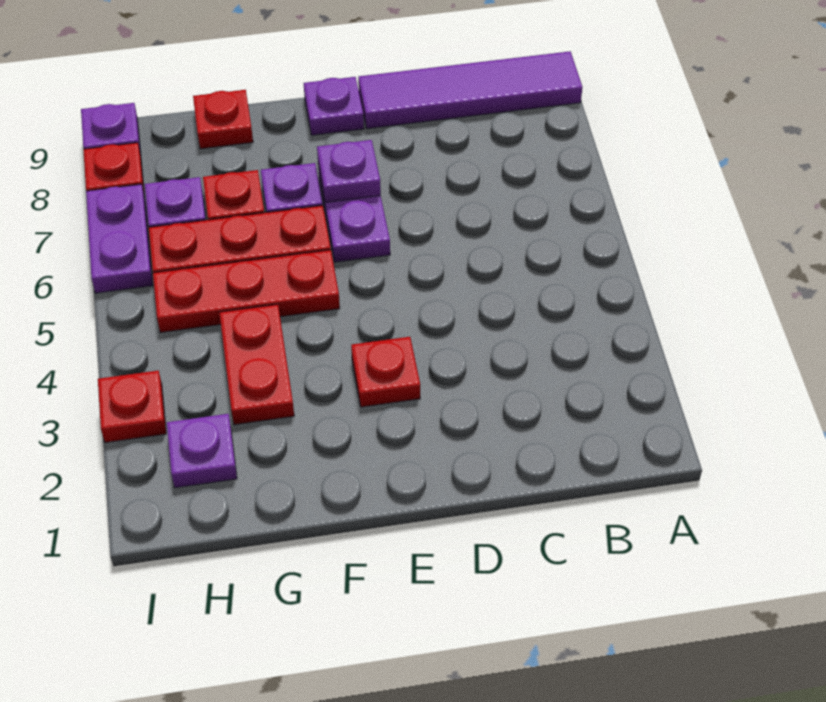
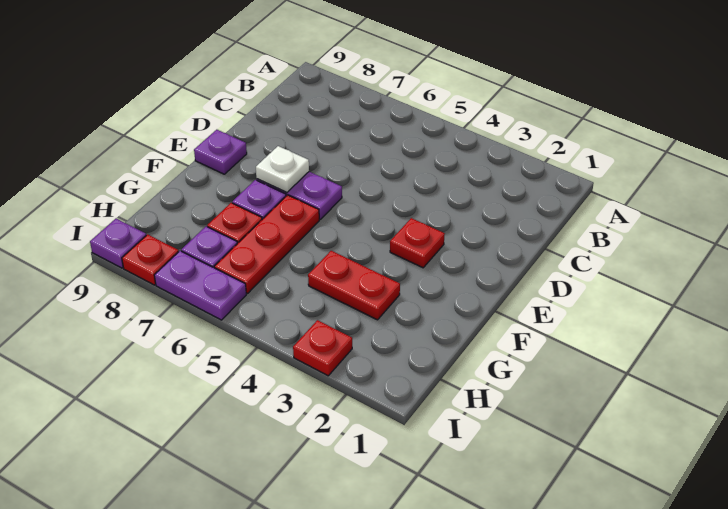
purple 1x4 tile [358,51,582,129] -> none
purple 1x1 plate [317,140,381,203] -> white 1x1 plate [256,146,309,193]
red 1x3 plate [153,250,340,333] -> none
red 1x1 plate [193,90,253,149] -> none
purple 1x1 plate [167,414,237,488] -> none

